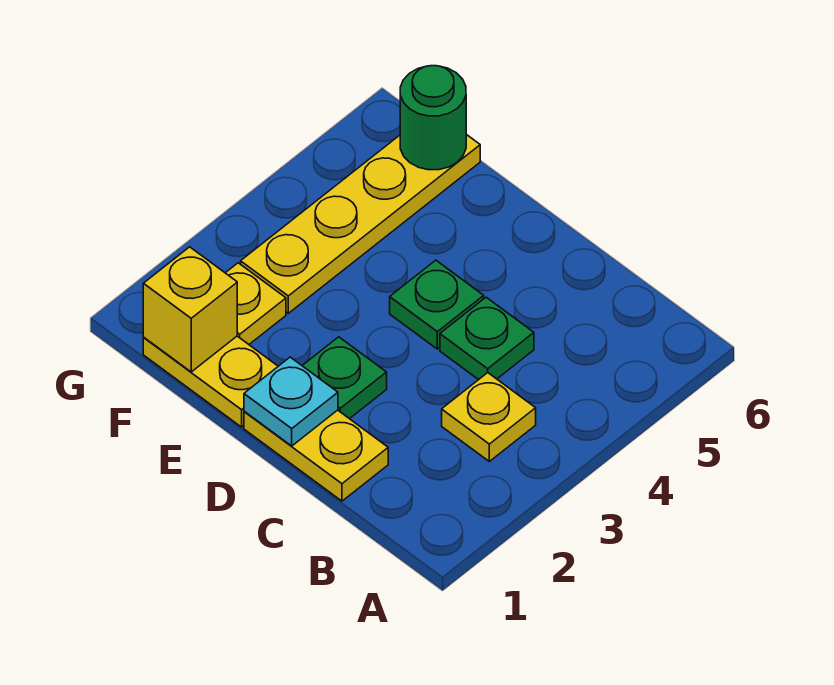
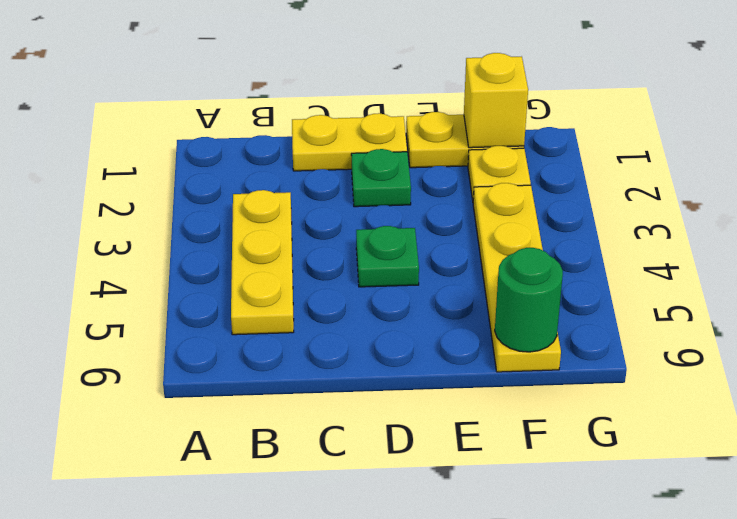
yellow 1x1 plate [442,373,536,461] -> yellow 1x3 plate [231,190,294,335]
green 1x1 plate [440,297,534,380] -> none
cyan 1x1 plate [244,357,338,446] -> none

